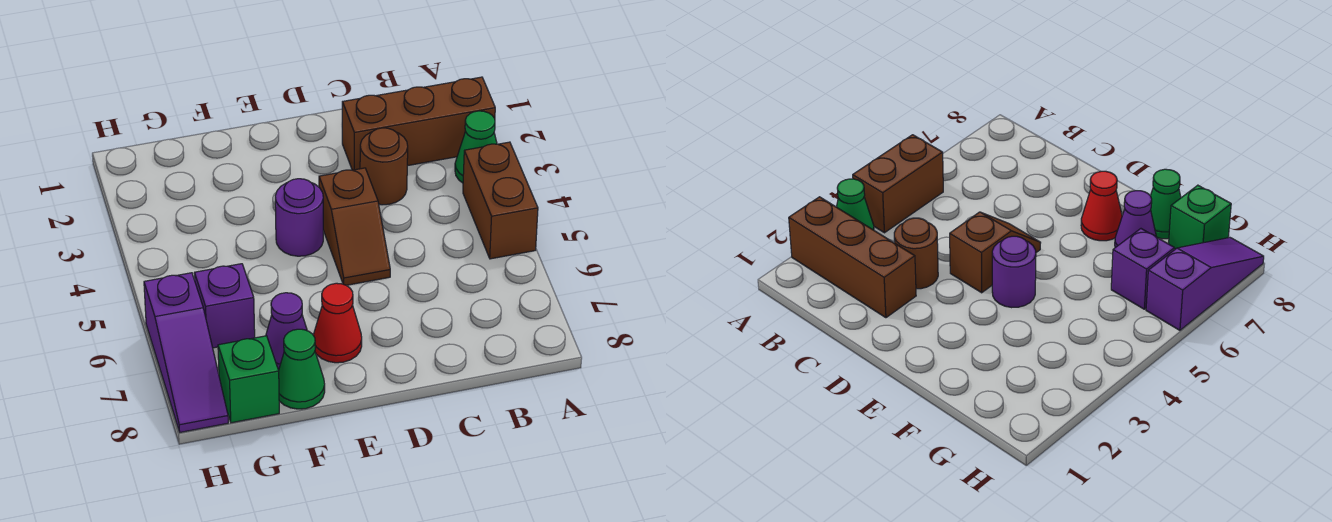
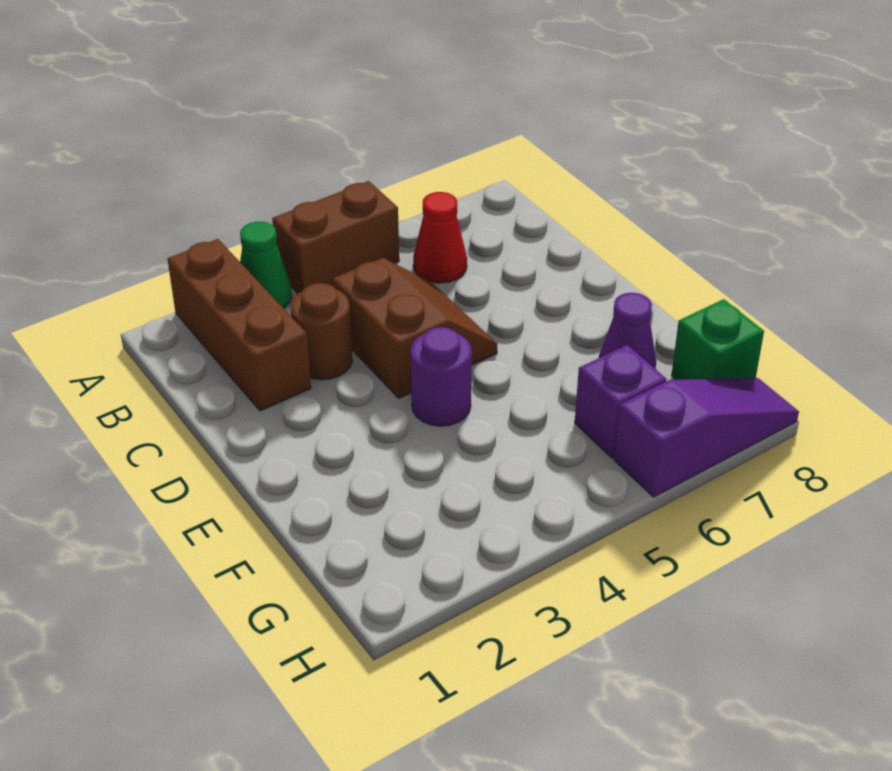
brown 1x2 slope [319,168,390,285] -> brown 2x2 slope [333,258,497,398]
red 1x1 cone [313,283,362,363] -> red 1x1 cone moved to [413,192,467,283]
green 1x1 cone [279,329,325,409] -> none

